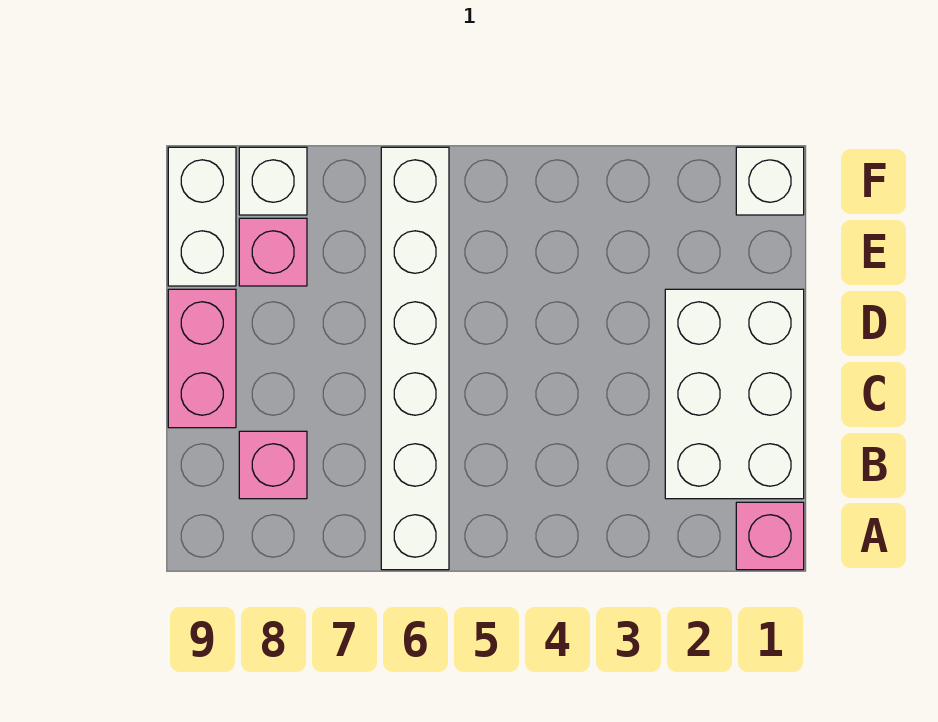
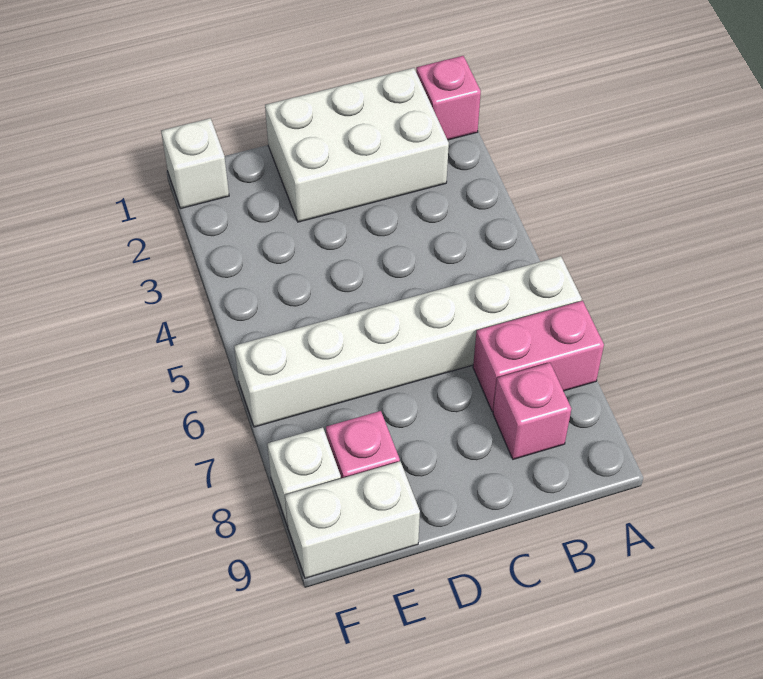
pink 1x2 brick [168,289,236,428] -> pink 1x2 brick moved to [473,301,604,412]

